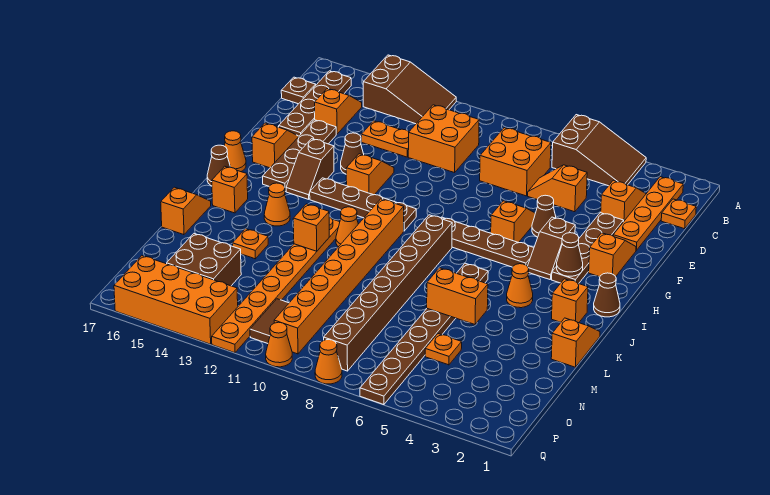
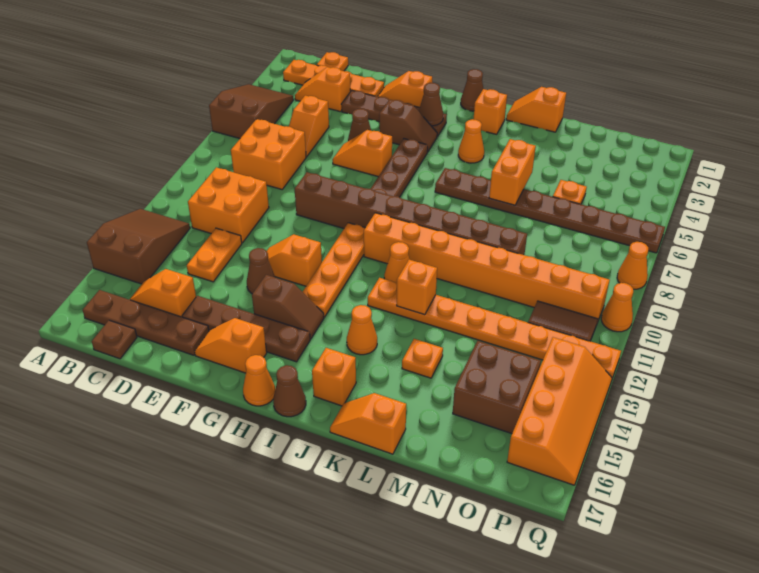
brown 1x4 plate [310,178,416,231] -> orange 1x4 plate [303,223,365,317]
brown 1x8 brick [324,215,452,371] -> brown 1x8 brick moved to [295,172,527,255]
orange 2x4 brick [114,256,238,344] -> orange 2x4 slope [507,337,612,485]

